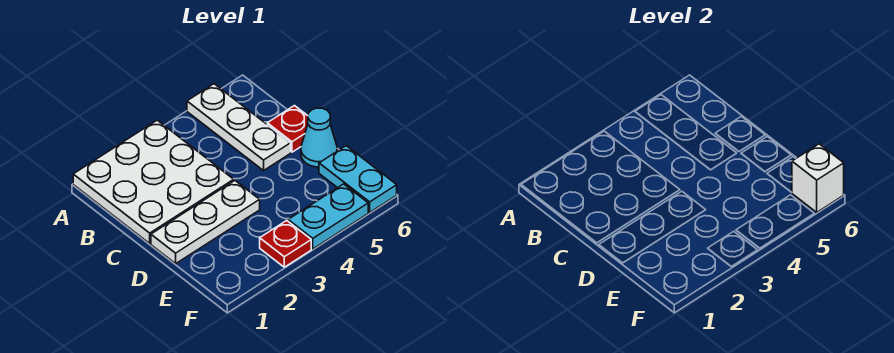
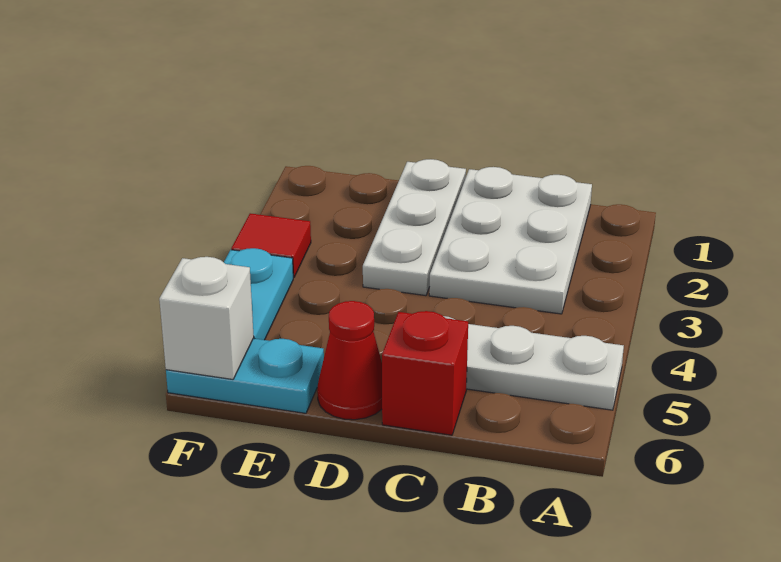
white 3x3 plate [73,120,234,243] -> white 2x3 plate [429,167,592,314]
red 1x1 plate [267,106,308,152] -> red 1x1 brick [382,311,468,435]
cyan 1x1 cone [301,108,337,167] -> red 1x1 cone [317,301,382,420]
red 1x1 plate [260,221,311,267] -> red 1x1 tile [231,213,311,278]

